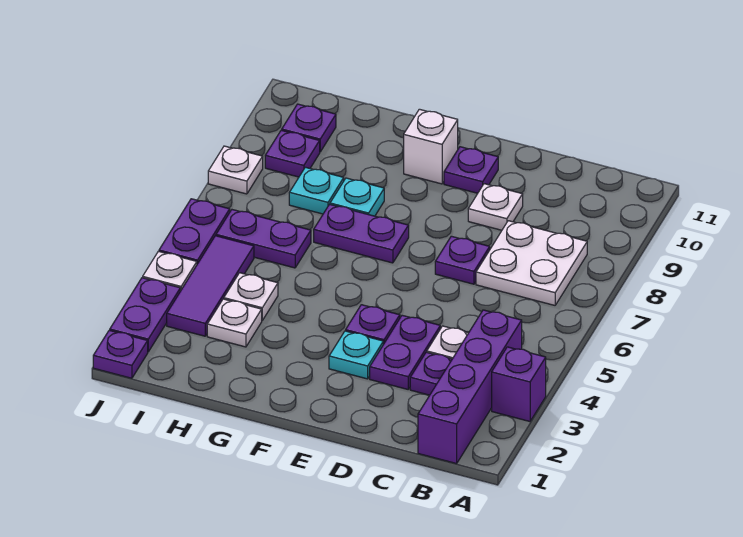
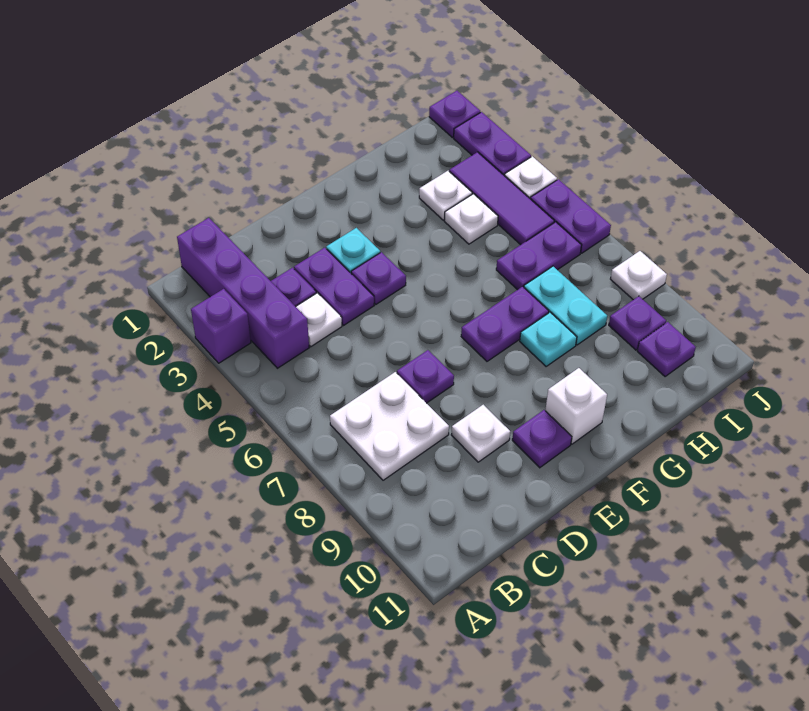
cyan 1x1 plate [289,167,344,214] -> cyan 1x2 plate [524,266,607,345]

